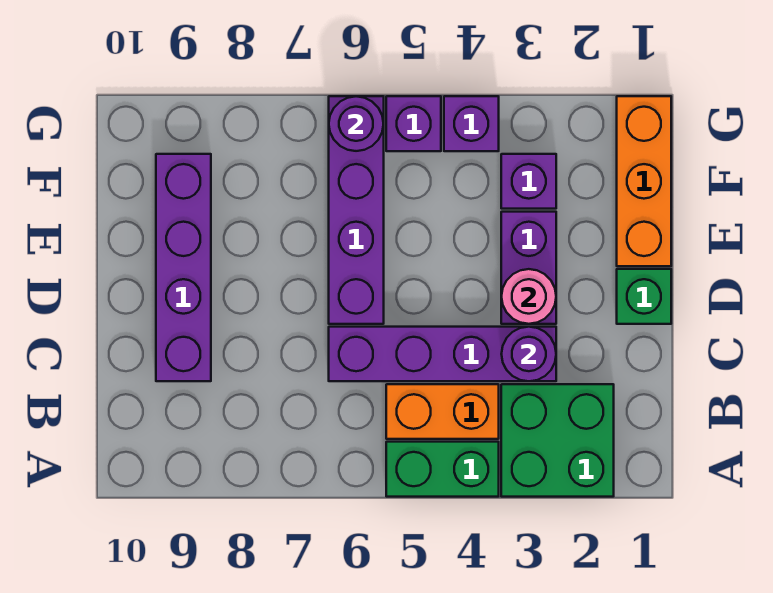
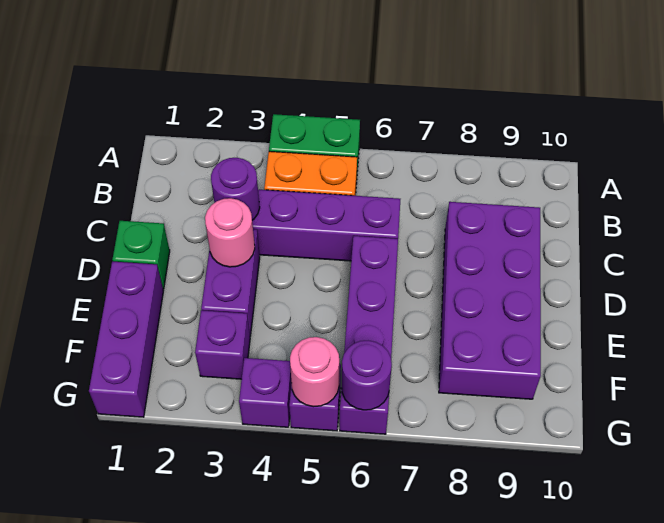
green 2x2 brick [501,384,614,497] -> none
purple 1x4 brick [156,154,211,381] -> purple 2x4 brick [439,202,541,399]
orange 1x3 brick [617,96,671,266] -> purple 1x3 brick [89,261,163,417]
none -> pink 1x1 round brick [290,337,339,407]

